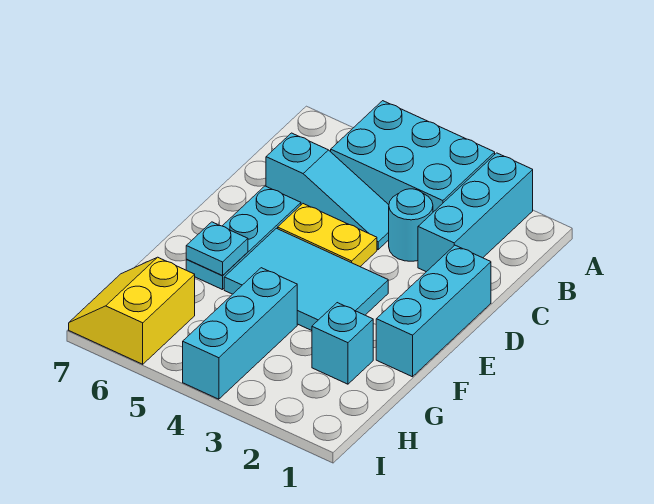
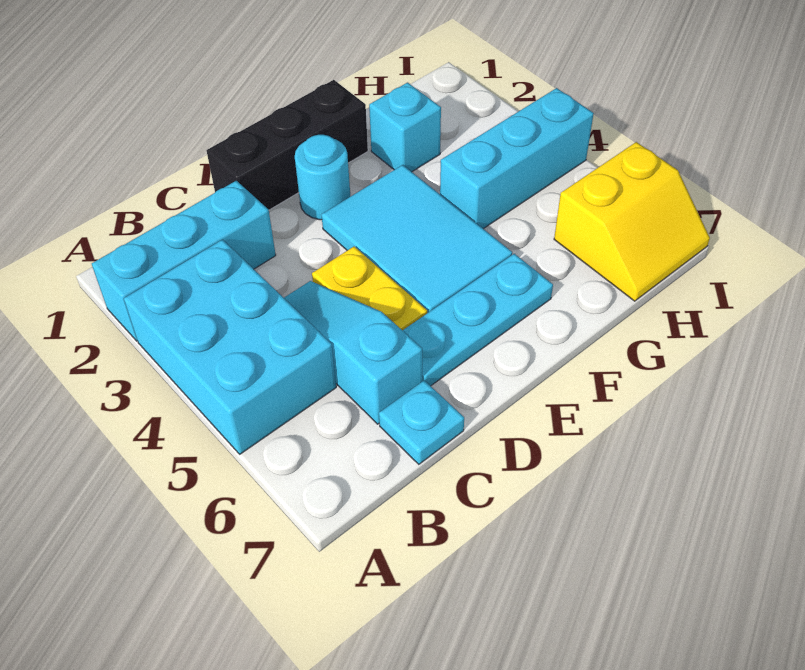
cyan 1x1 round brick [389,189,433,261] -> cyan 1x1 round brick moved to [295,135,350,220]
cyan 1x3 brick [376,245,491,377] -> black 1x3 brick [207,80,368,210]
cyan 1x1 plate [186,222,248,276] -> cyan 1x1 plate moved to [379,381,464,464]

